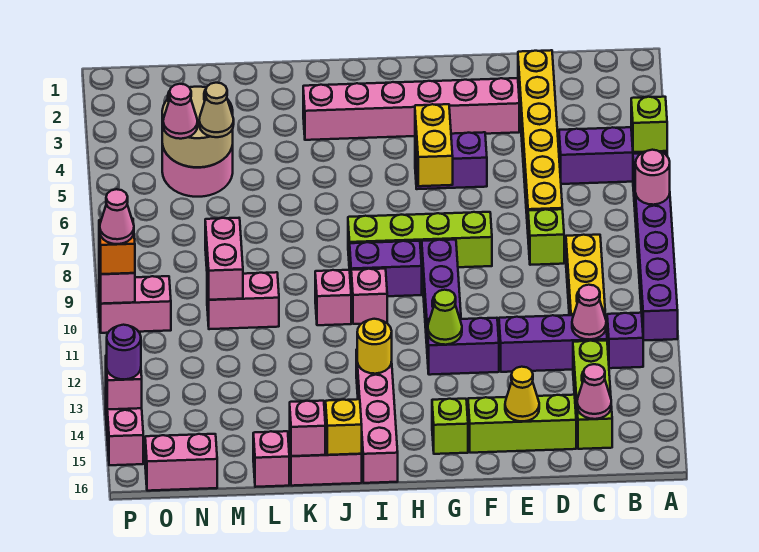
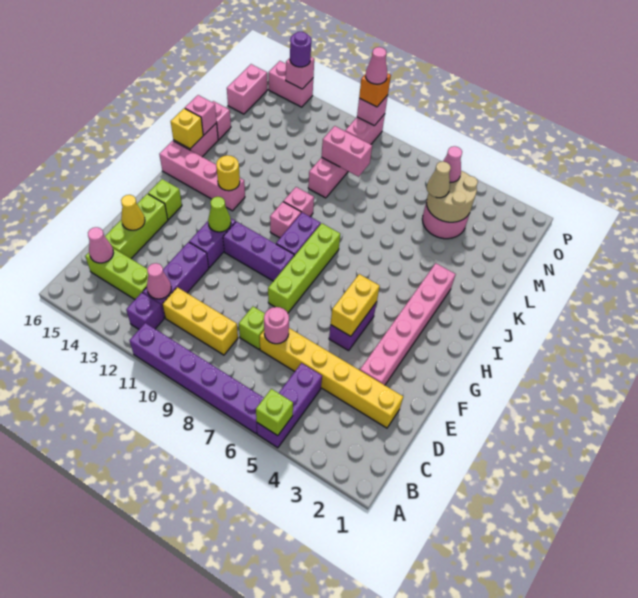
pink 1x1 round brick [635,150,670,205] -> pink 1x1 round brick moved to [264,307,289,344]
yellow 1x2 brick [415,104,453,186] -> yellow 1x2 brick turned to [331,274,380,336]

